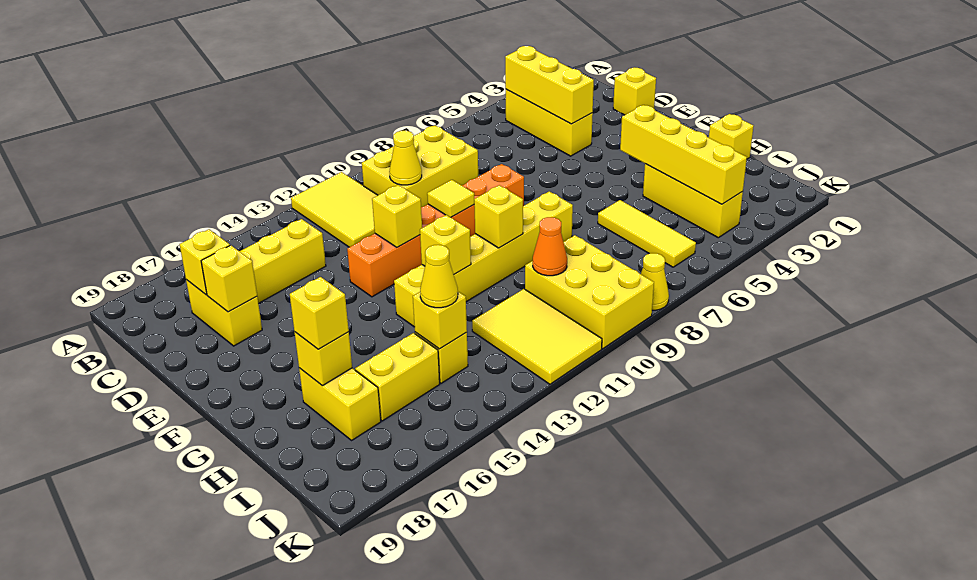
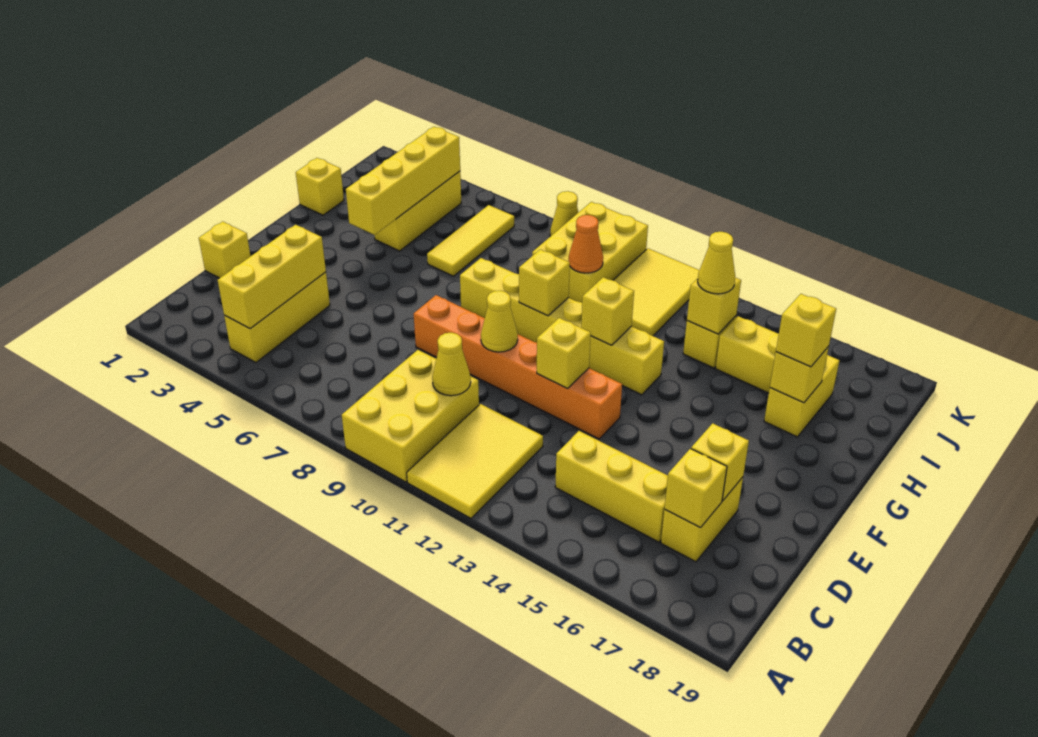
yellow 2x3 brick [362,125,478,207] -> yellow 2x3 brick turned to [342,350,479,482]
yellow 1x1 tile [427,180,474,217] -> yellow 1x1 cone [481,291,518,352]

